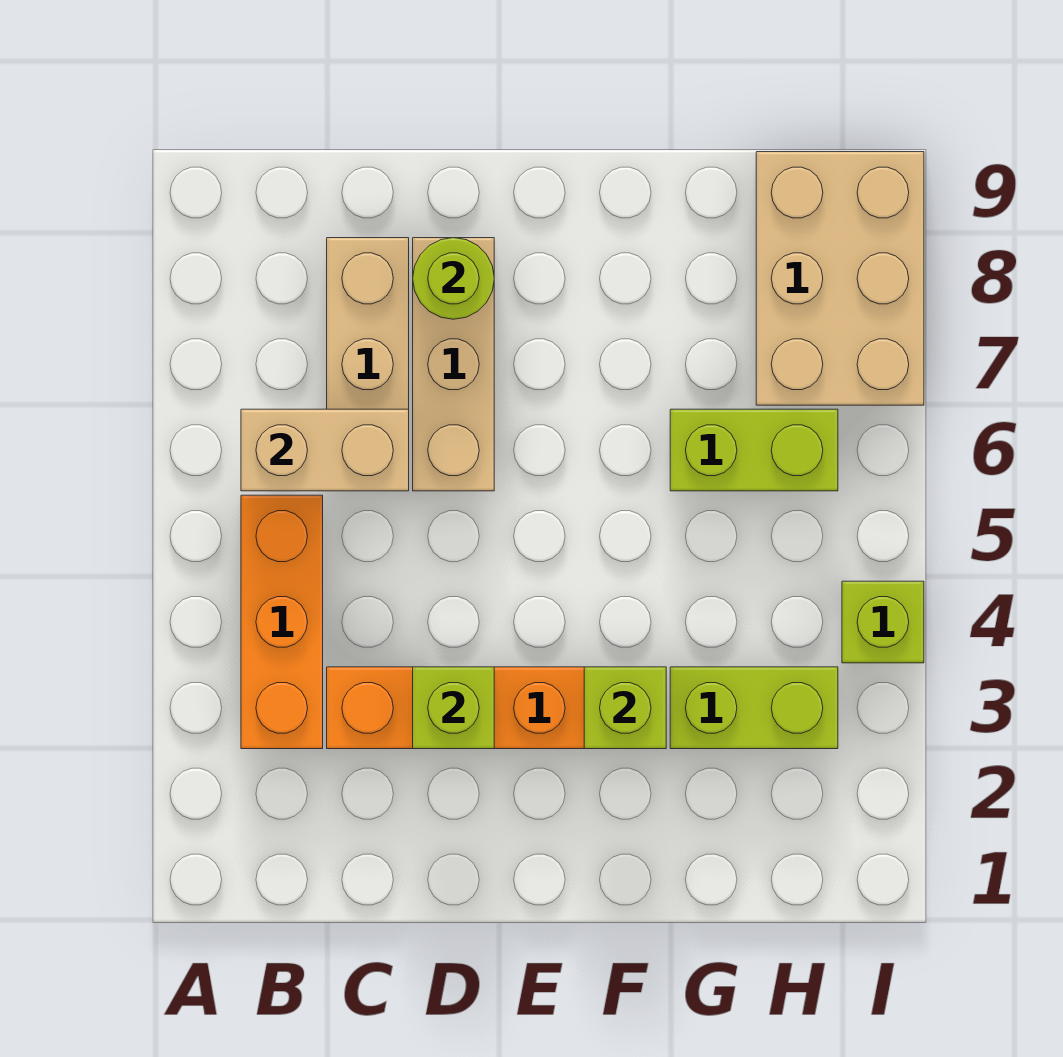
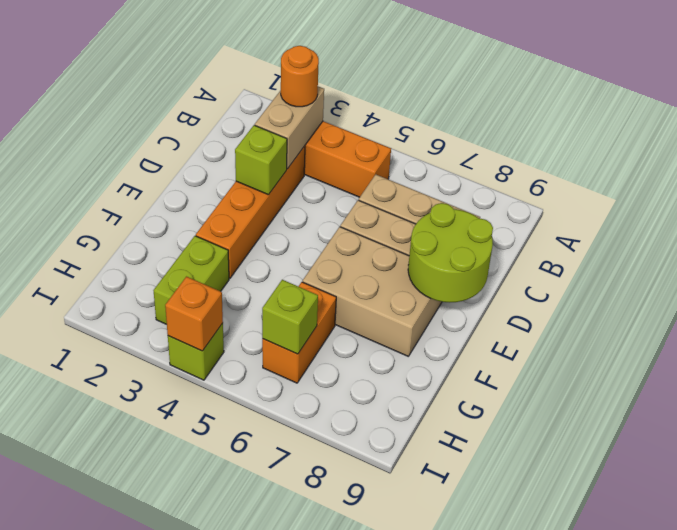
none -> orange 1x1 round brick [281,46,319,107]
tan 1x2 brick [241,409,409,491] -> tan 1x2 brick moved to [255,86,324,169]
lime 1x1 round brick [413,238,494,319] -> lime 2x2 round brick [408,203,493,303]
lime 1x1 brick [584,667,666,749] -> lime 1x1 brick moved to [262,280,318,354]
lime 1x2 brick [670,409,838,491] -> orange 1x2 brick [262,282,336,383]
tan 2x3 brick [756,152,924,405] -> tan 2x3 brick moved to [303,227,442,356]
none -> orange 1x1 brick [165,277,223,351]

